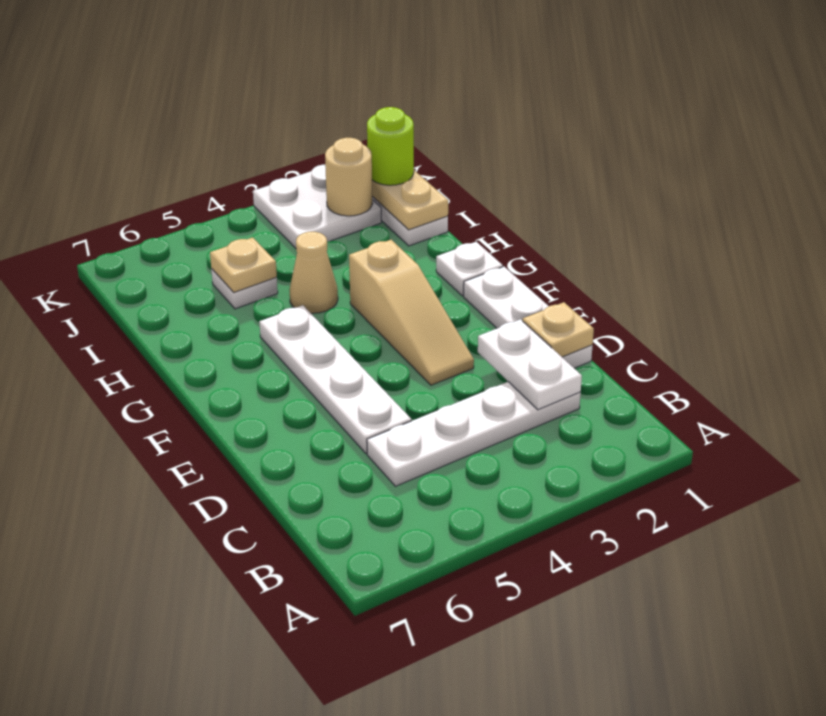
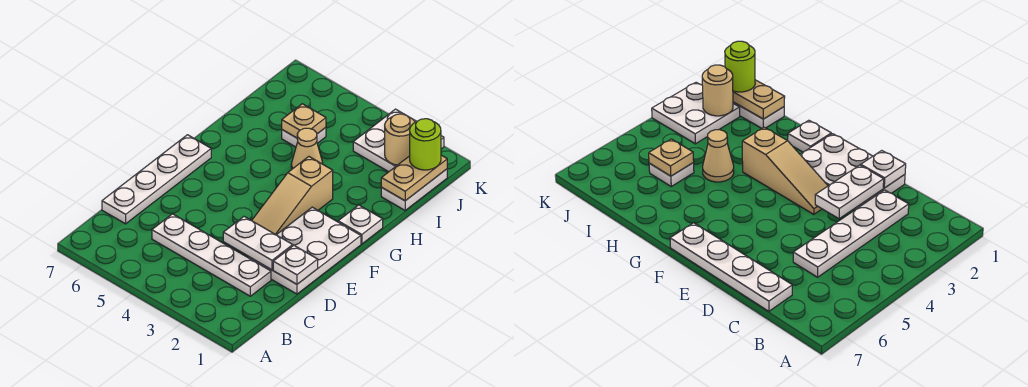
white 1x2 plate [478,319,582,410] -> white 1x2 plate turned to [223,217,293,270]
white 1x3 plate [464,267,593,368] -> white 2x3 plate [248,207,361,294]
tan 1x1 plate [523,302,594,357] -> white 1x1 plate [273,246,318,284]
white 1x4 plate [259,305,411,454] -> white 1x4 plate moved to [102,135,211,224]

